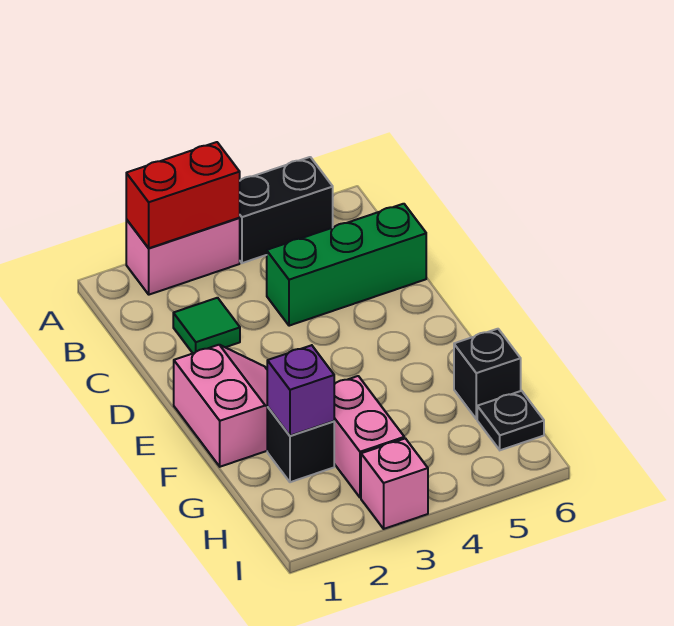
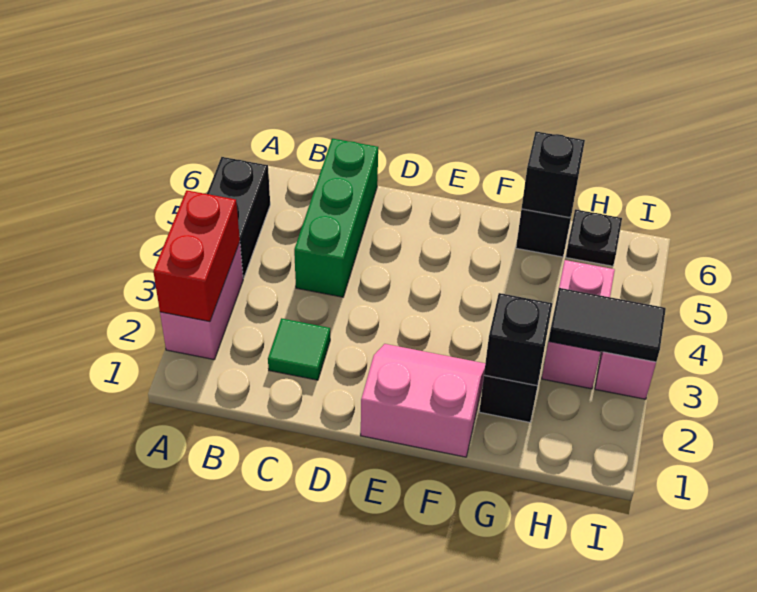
purple 1x1 brick [267,345,334,436] -> black 1x1 brick [484,293,552,386]
pink 1x2 brick [334,376,404,498] -> pink 1x2 brick turned to [542,260,615,389]
none -> black 1x1 brick [521,131,585,218]
none -> black 1x2 tile [549,288,666,362]

